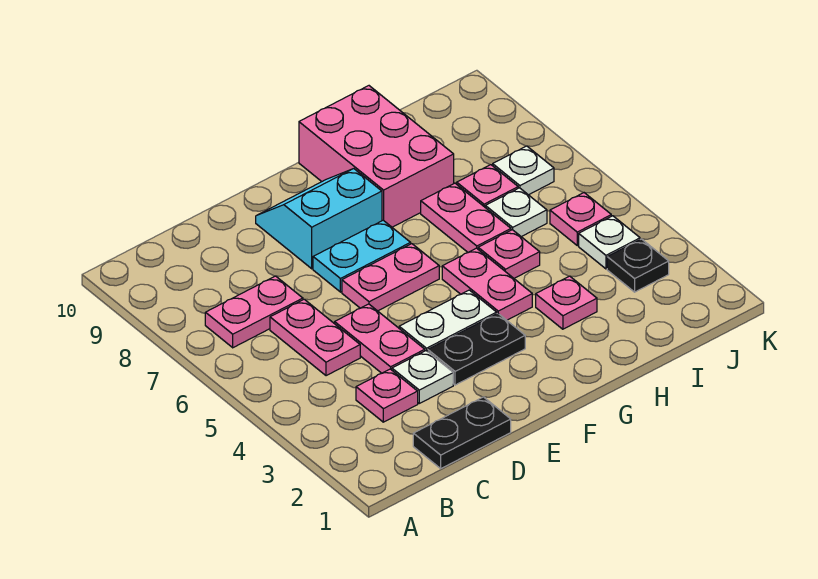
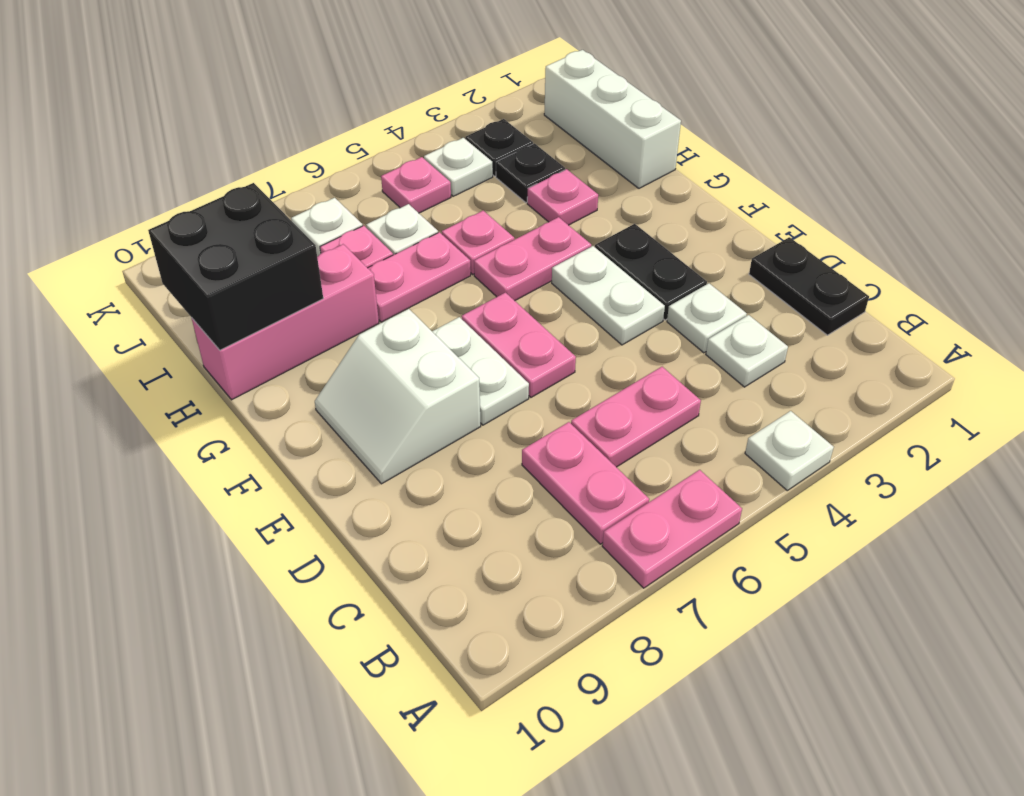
none -> white 1x1 plate [745,411,834,490]
pink 1x1 plate [356,369,418,422] -> white 1x1 plate [706,315,788,387]
pink 1x2 plate [335,304,425,373] -> pink 1x2 plate moved to [602,470,742,588]
cyan 1x2 plate [313,220,411,292] -> white 1x2 plate [432,317,529,425]
cyan 2x2 slope [256,169,382,269] -> white 2x2 slope [315,309,481,484]
pink 2x3 brick [299,86,454,227] -> pink 1x3 brick [192,244,379,400]
none -> white 1x3 brick [544,50,681,188]
none -> black 2x2 brick [148,183,323,350]
none -> black 1x1 plate [496,144,565,203]

